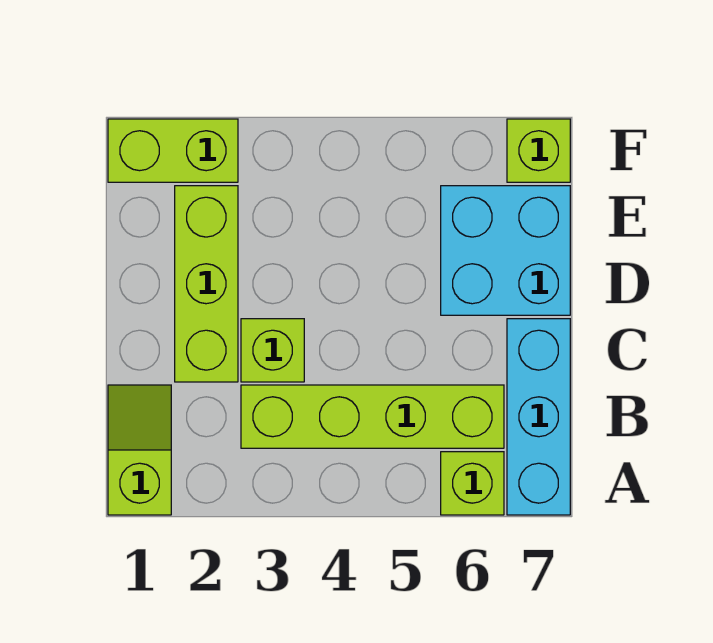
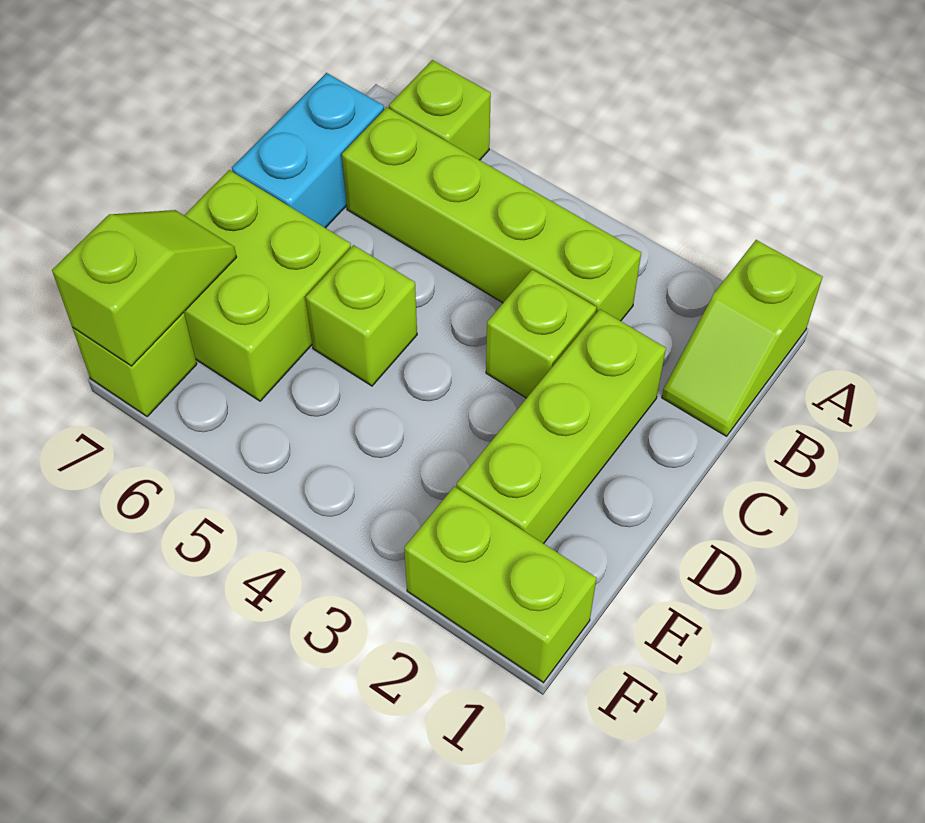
cyan 1x3 brick [507,319,570,515] -> cyan 1x2 brick [232,73,384,228]
none -> lime 1x1 brick [306,245,417,386]
cyan 2x2 brick [441,186,570,315] -> lime 2x2 brick [184,170,351,401]
none -> lime 1x2 slope [52,210,236,366]

